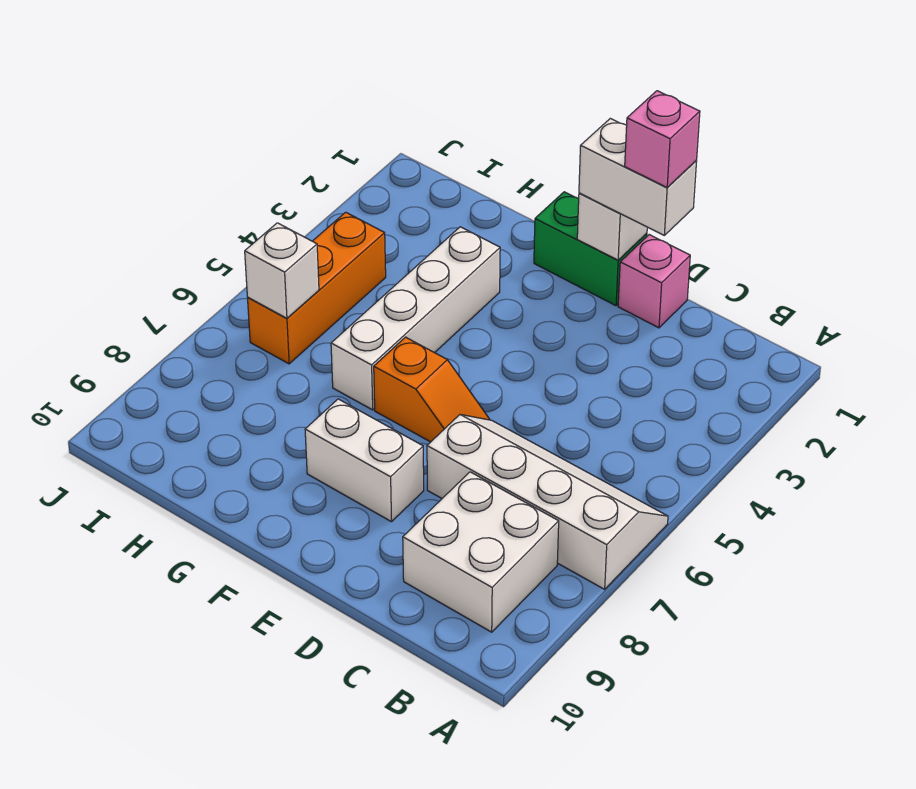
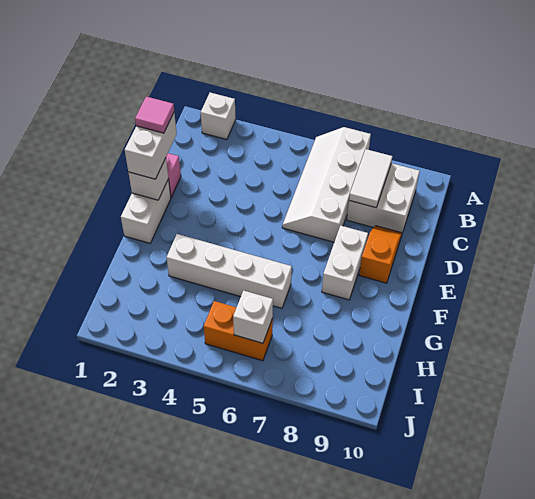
none -> white 1x1 brick [201,93,236,140]
none -> white 1x2 tile [349,149,392,208]
pink 1x1 brick [625,91,700,187] -> pink 1x1 tile [135,97,174,133]
green 1x2 brick [534,192,647,306] -> white 1x2 brick [121,179,171,243]
orange 1x2 slope [374,337,490,442] -> orange 1x2 slope moved to [359,226,402,283]
orange 1x3 brick [248,212,386,364] -> orange 1x2 brick [204,301,273,361]

